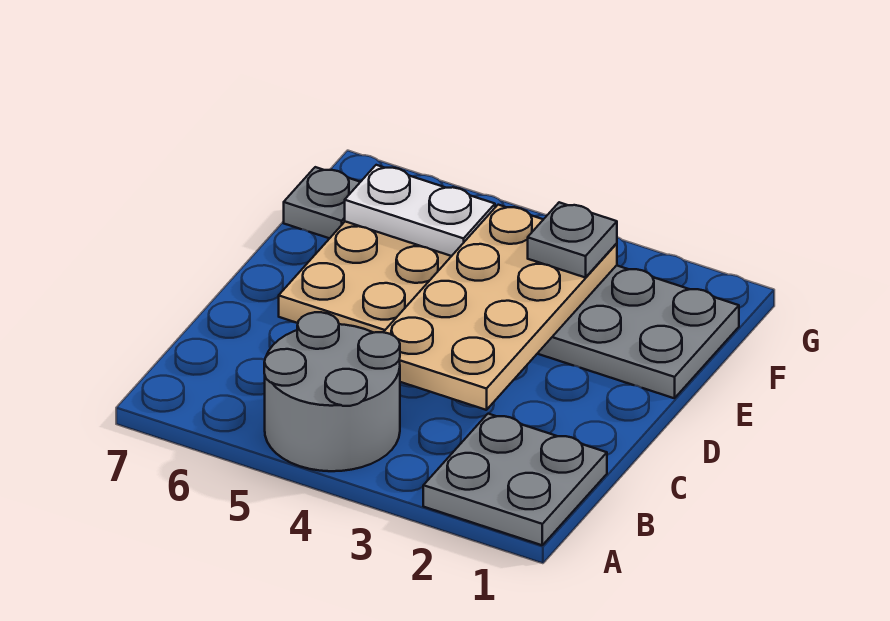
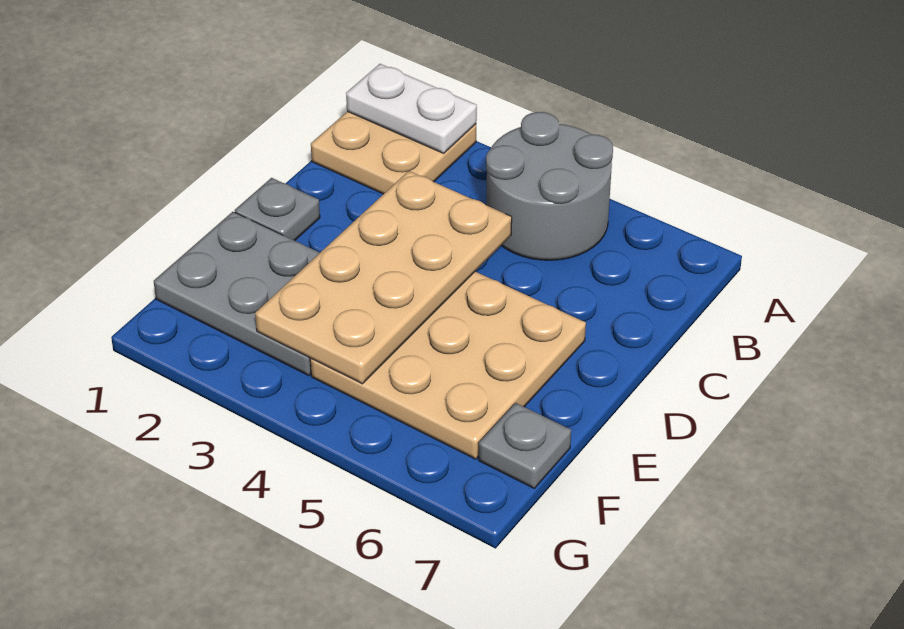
grey 2x2 plate [423,414,607,545] -> tan 2x2 plate [311,111,476,194]
grey 1x1 plate [528,202,617,278] -> grey 1x1 plate moved to [235,178,320,241]
white 1x2 plate [345,165,495,256] -> white 1x2 plate moved to [346,64,477,153]

